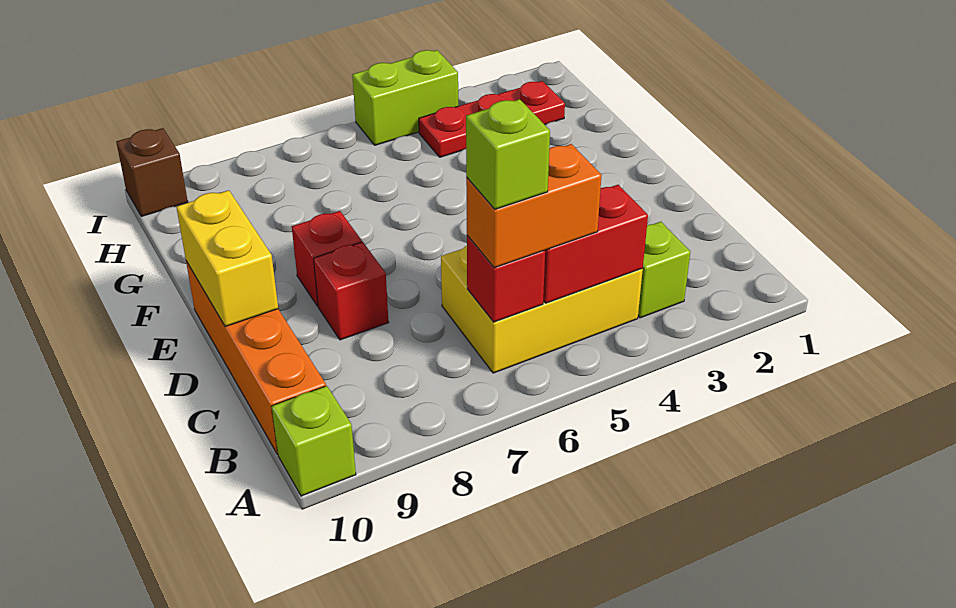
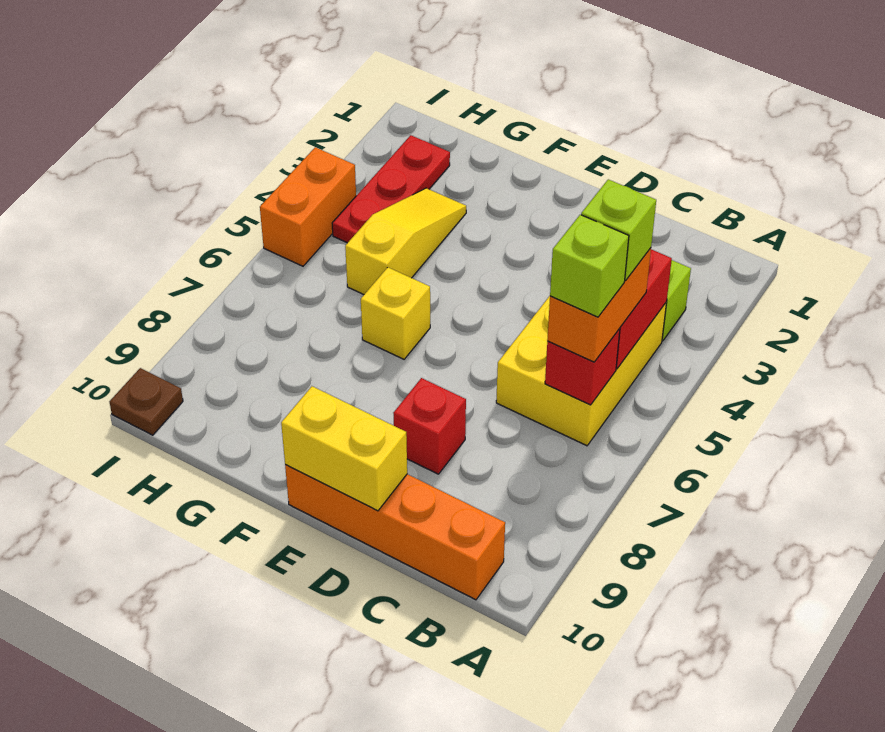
lime 1x1 brick [272,386,356,496] -> lime 1x1 brick moved to [581,179,656,280]
red 1x1 brick [292,211,362,306] -> none
none -> yellow 1x1 brick [361,267,430,359]
none -> yellow 1x3 slope [345,188,466,295]
lime 1x2 brick [352,50,458,145] -> orange 1x2 brick [260,147,356,266]
brown 1x1 brick [116,128,188,216] -> brown 1x1 plate [110,368,183,435]

